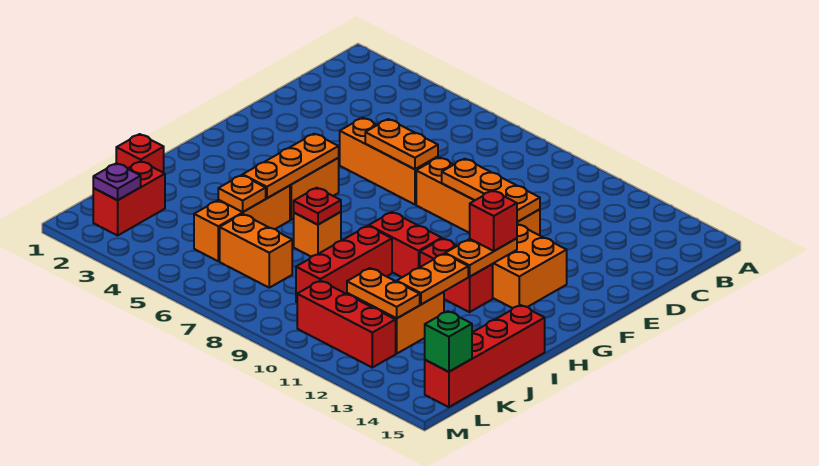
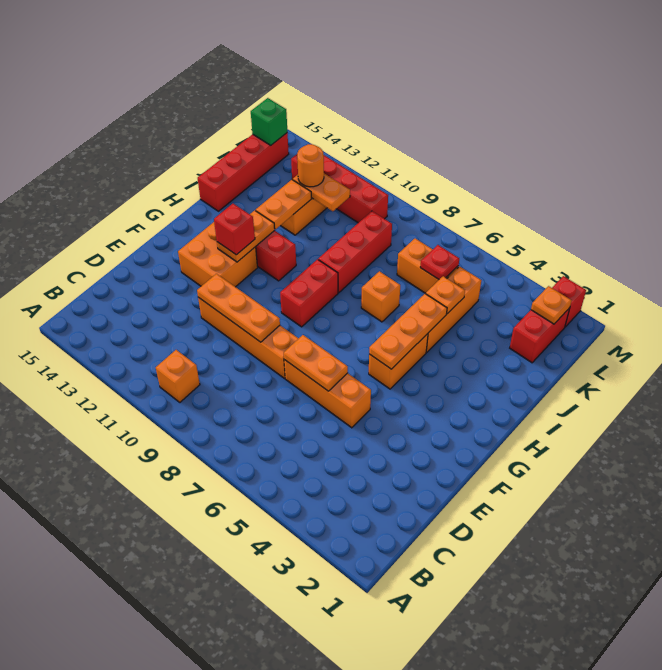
none -> orange 1x1 brick [156,350,200,402]
red 1x2 brick [369,212,442,277] -> red 1x2 brick turned to [280,259,338,327]
red 1x1 plate [294,188,341,225] -> red 1x1 plate moved to [420,245,459,279]
red 1x1 brick [116,134,164,173] -> red 1x1 brick moved to [552,276,586,327]
none -> orange 1x1 round brick [297,144,324,187]
purple 1x1 plate [93,163,141,200] -> orange 1x1 plate [531,286,572,324]
red 1x3 brick [297,281,396,368] -> red 1x4 brick [291,154,388,223]

